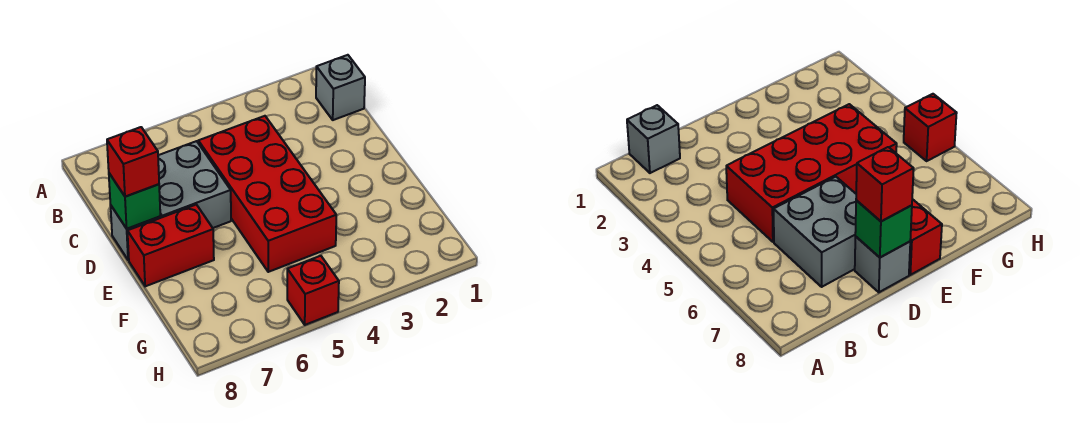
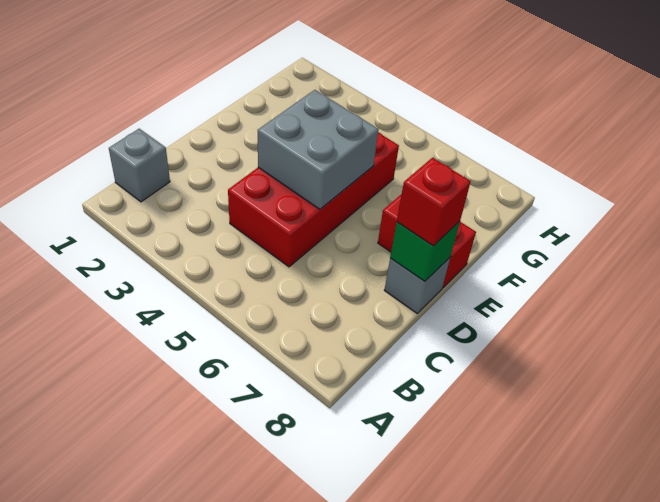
grey 2x2 brick [158,141,231,228] -> grey 2x2 brick moved to [258,90,379,209]
red 1x1 brick [287,256,339,325] -> none

